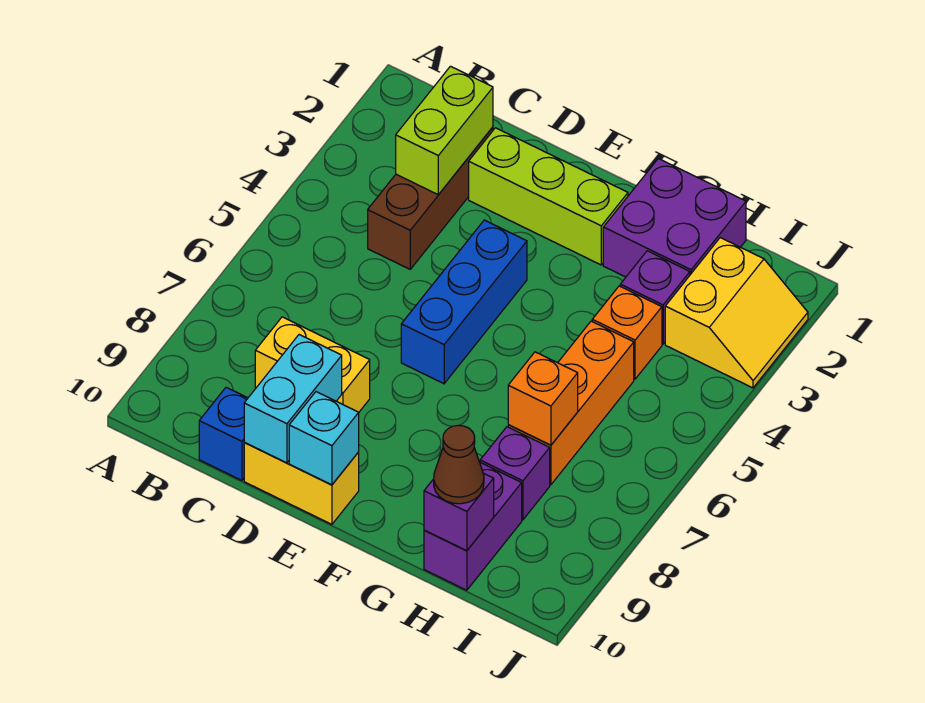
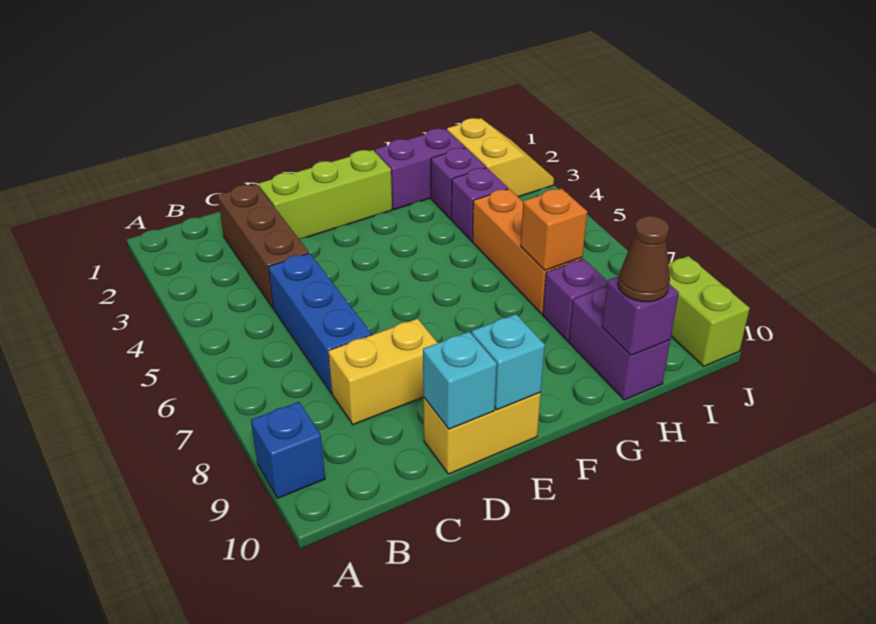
lime 1x2 brick [396,66,493,195] -> lime 1x2 brick moved to [668,256,750,366]
blue 1x1 brick [199,387,248,480] -> blue 1x1 brick moved to [251,402,325,498]
cyan 1x2 brick [244,335,342,463] -> cyan 1x1 brick [423,332,497,429]
blue 1x3 brick [401,220,527,384] -> blue 1x3 brick moved to [268,253,372,393]
purple 2x2 brick [603,158,746,277] -> purple 1x2 brick [375,129,465,210]
orange 1x1 brick [592,286,662,379] -> purple 1x1 brick [451,168,508,241]

